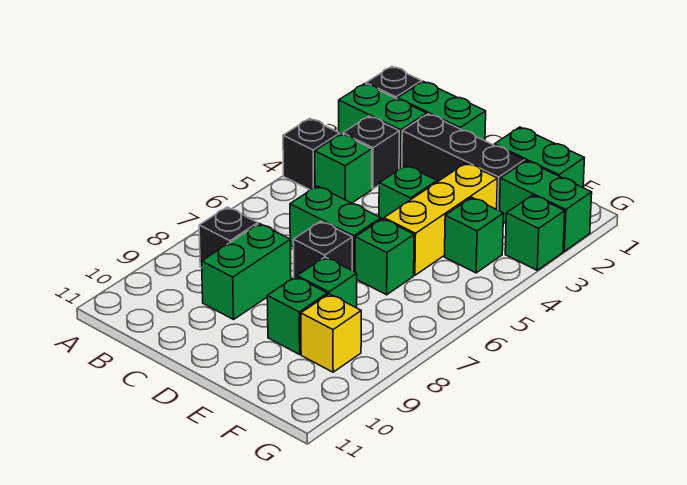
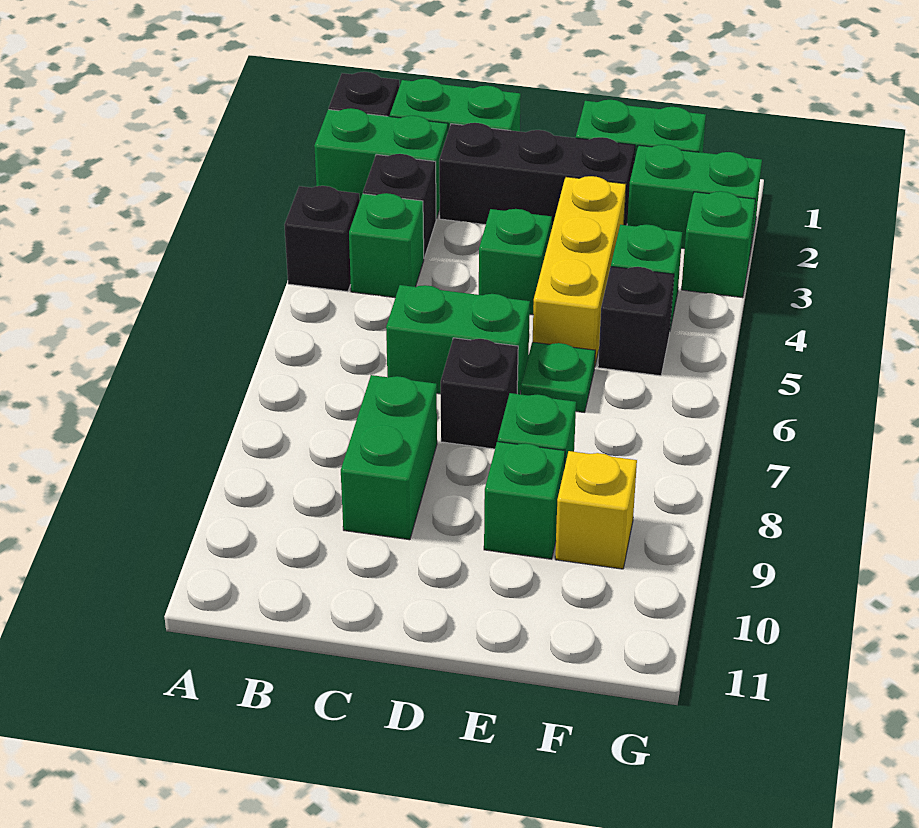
black 1x1 brick [199,207,258,268] -> black 1x1 brick moved to [598,267,674,376]
green 1x1 brick [355,219,414,295] -> green 1x1 plate [521,342,595,412]

